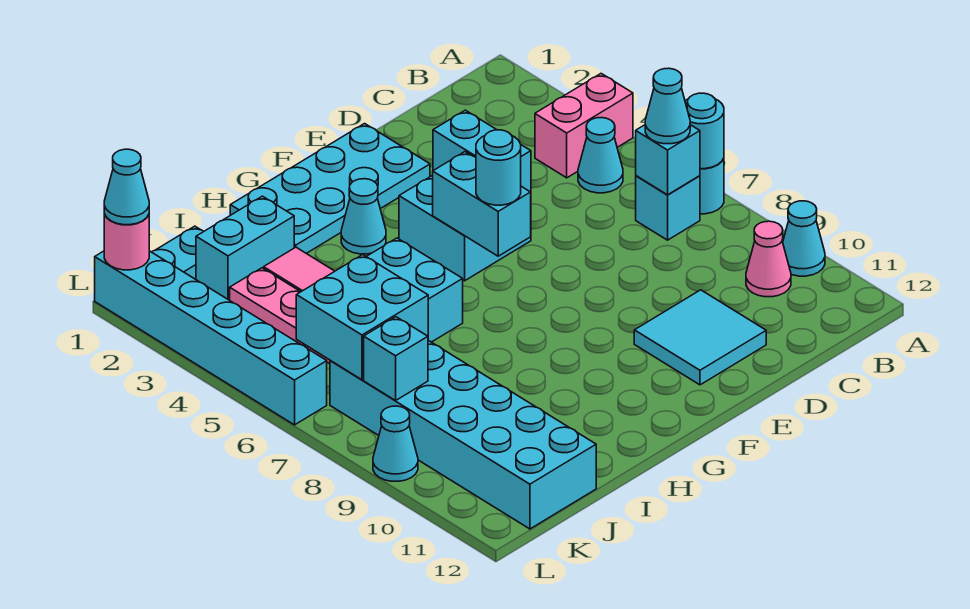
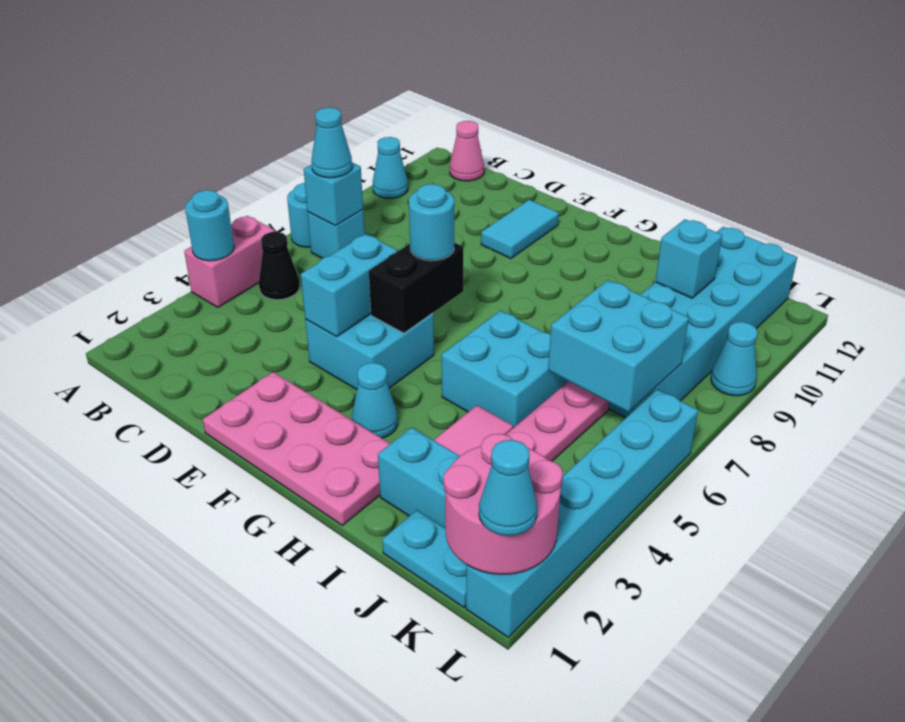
pink 1x2 brick [535,74,633,178] -> pink 1x2 brick turned to [184,216,275,307]
cyan 1x1 round brick [685,93,724,169] -> cyan 1x1 round brick moved to [185,190,234,261]
cyan 1x1 cone [578,118,623,193] -> black 1x1 cone [259,232,299,300]
pink 1x1 cone [746,221,791,297] -> pink 1x1 cone moved to [450,121,484,181]
cyan 2x2 tile [634,290,766,385] -> cyan 1x2 tile [481,200,559,259]
cyan 2x4 plate [230,124,430,253] -> pink 2x4 plate [203,372,390,525]
cyan 1x2 brick [433,152,531,256] -> black 1x2 brick [369,243,464,333]
cyan 1x1 brick [364,317,428,400] -> cyan 1x1 brick moved to [655,219,722,298]
pink 1x1 round brick [104,214,149,270] -> pink 2x2 round brick [444,434,563,574]

